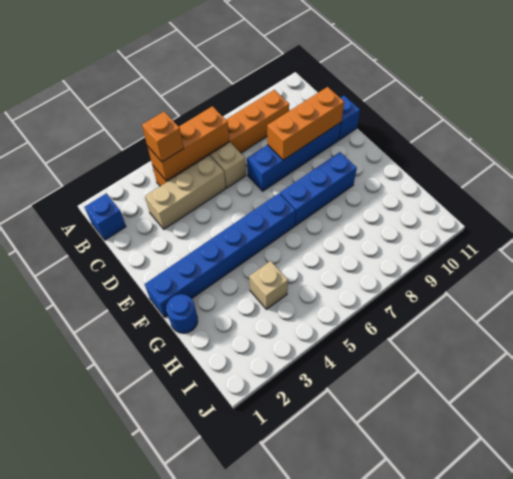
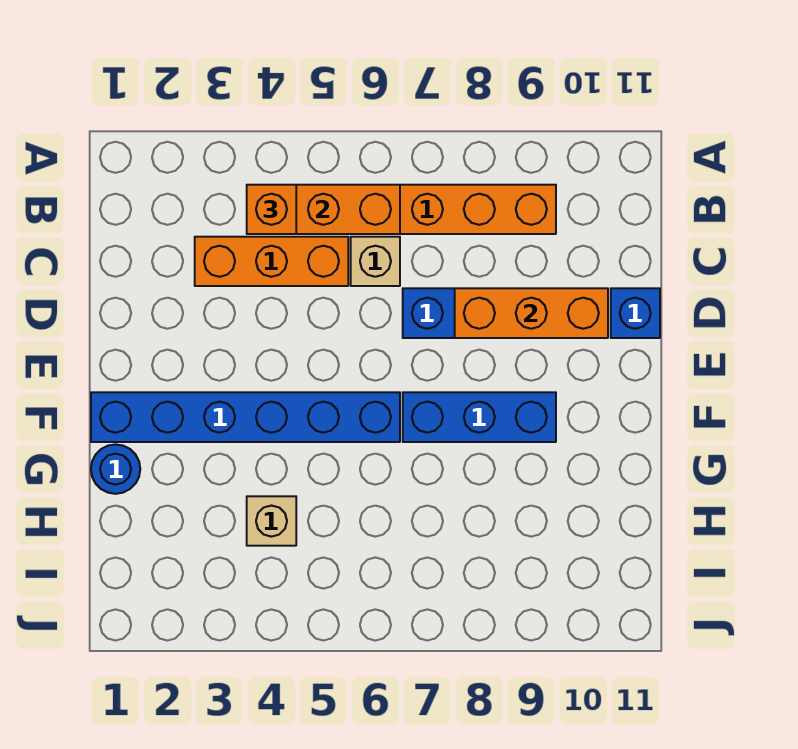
blue 1x1 brick [85,194,126,240] -> none
tan 1x3 brick [145,156,226,229] -> orange 1x3 brick [195,237,348,286]

